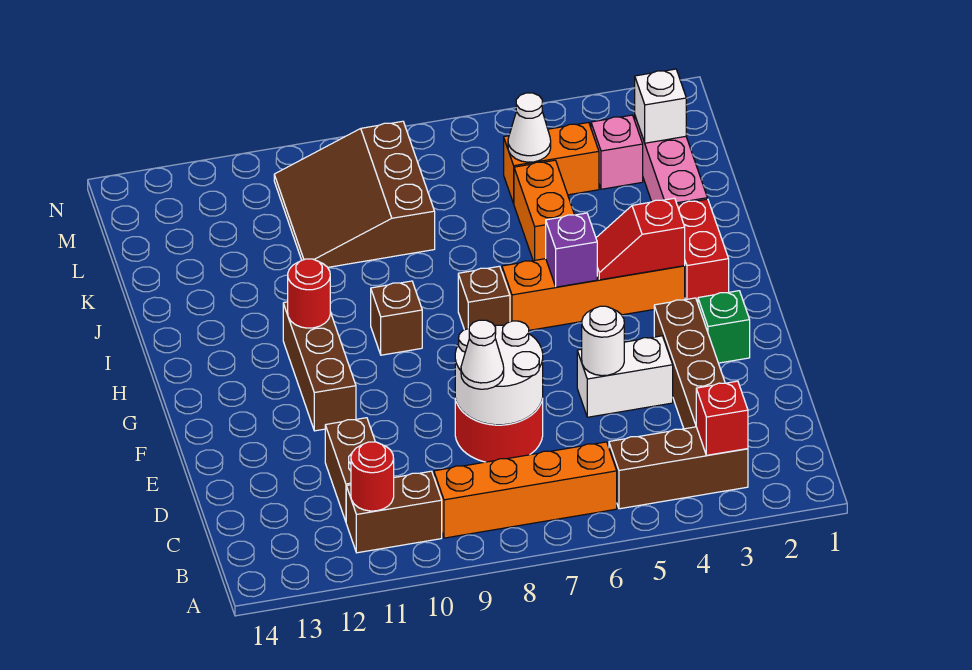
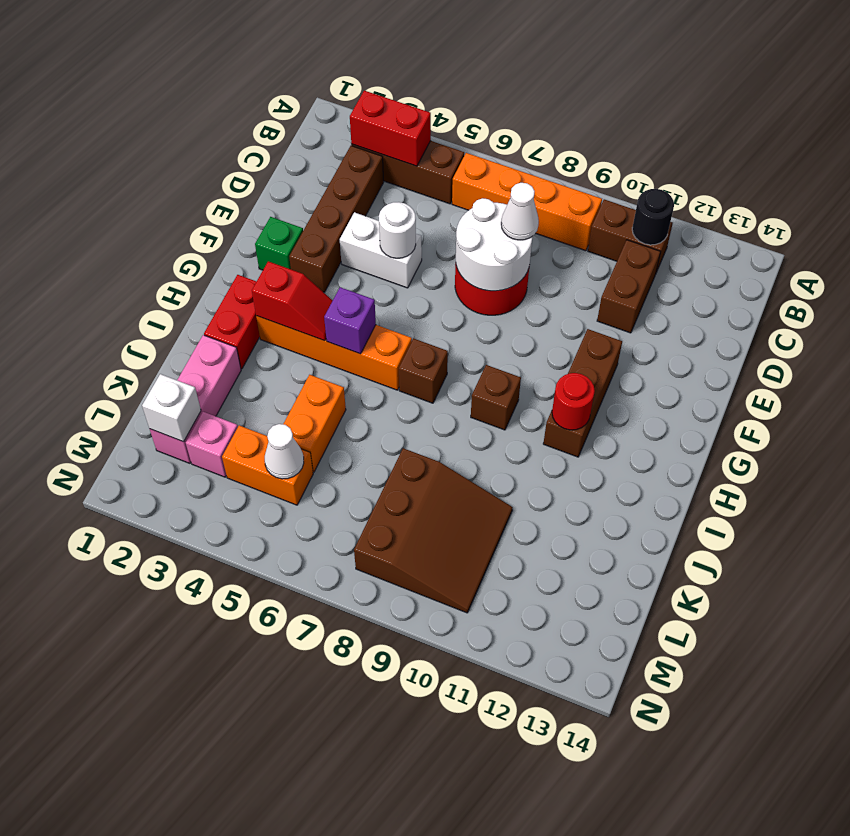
red 1x1 brick [696,381,748,455] -> red 1x2 brick [350,91,431,166]
red 1x1 round brick [351,442,394,511] -> black 1x1 round brick [632,189,674,245]

